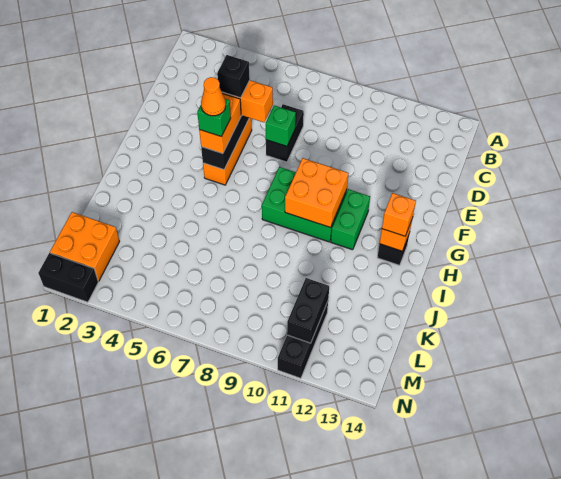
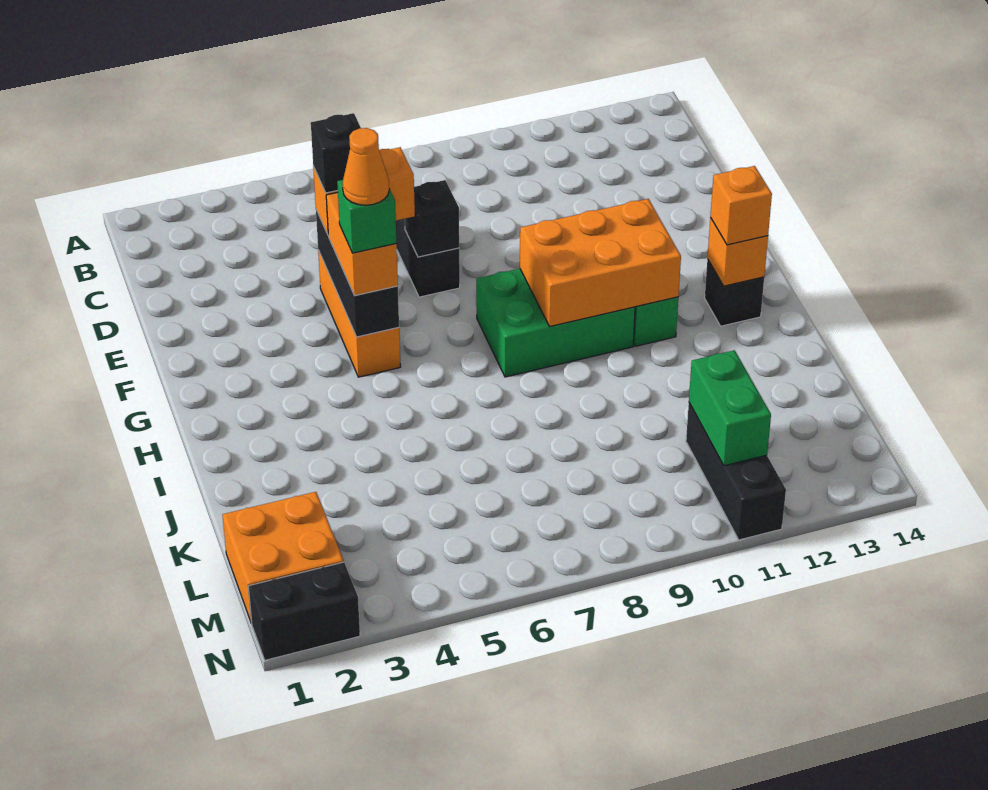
green 1x1 brick [266,106,296,146] -> black 1x1 brick [405,180,459,257]
orange 2x2 brick [285,158,348,227] -> orange 2x3 brick [520,199,681,326]
black 1x2 brick [287,278,329,343] -> green 1x2 brick [689,350,771,466]

